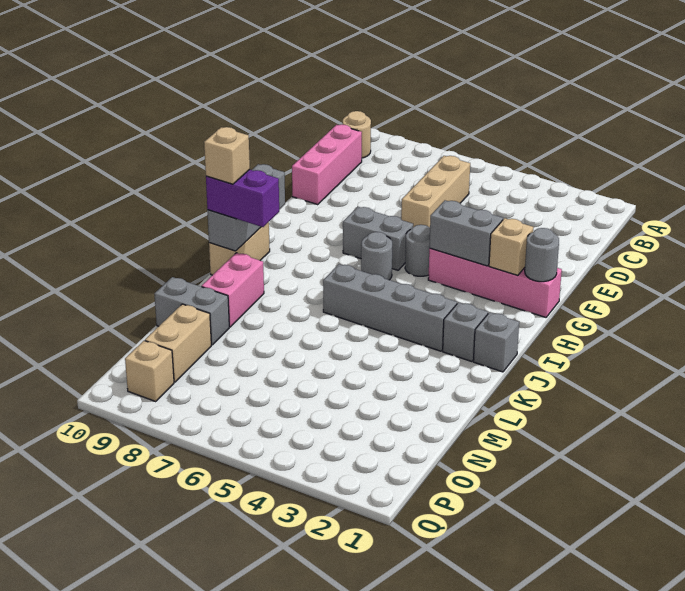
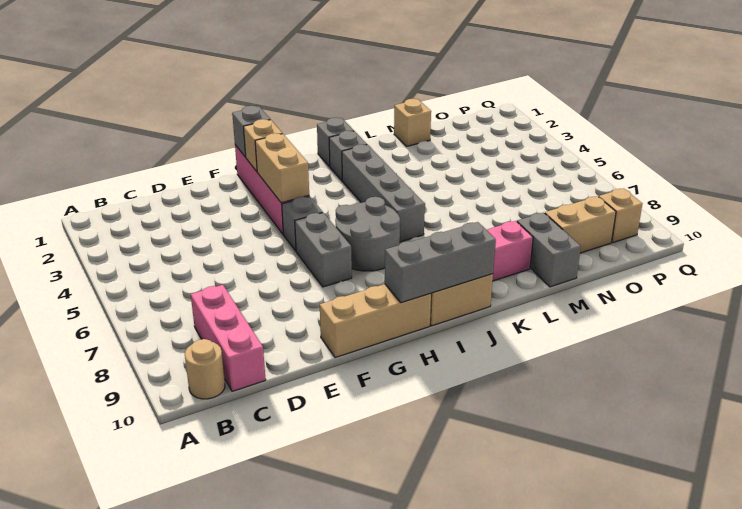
tan 1x3 brick [401,156,470,227] -> tan 1x3 brick moved to [320,284,431,357]
pink 1x3 brick [292,124,362,204] -> pink 1x3 brick turned to [191,285,266,391]
grey 1x1 round brick [525,228,559,282] -> grey 1x1 brick [232,106,270,157]
grey 1x2 brick [429,200,503,266] -> tan 1x2 brick [255,133,309,203]
grey 1x1 round brick [405,225,430,276] -> grey 1x1 brick [282,196,323,251]
grey 1x1 round brick [361,232,392,280] -> grey 2x2 round brick [335,197,400,271]
purple 1x2 brick [206,170,279,227] -> none
tan 1x1 brick [204,127,250,184] -> tan 1x1 brick moved to [394,99,431,146]

